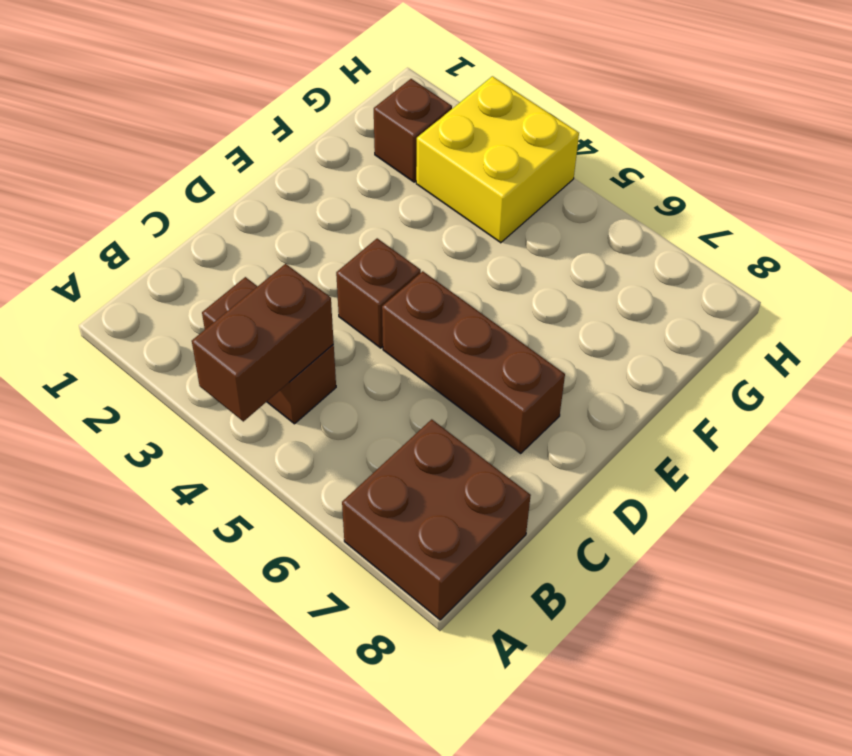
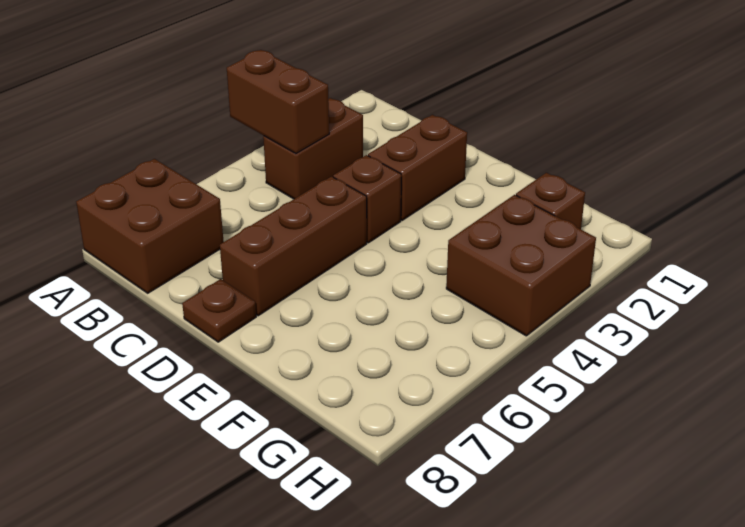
none -> brown 1x2 brick [368,115,467,220]
none -> brown 1x1 plate [182,279,256,342]
yellow 2x2 brick [416,76,579,243] -> brown 2x2 brick [446,195,596,336]

